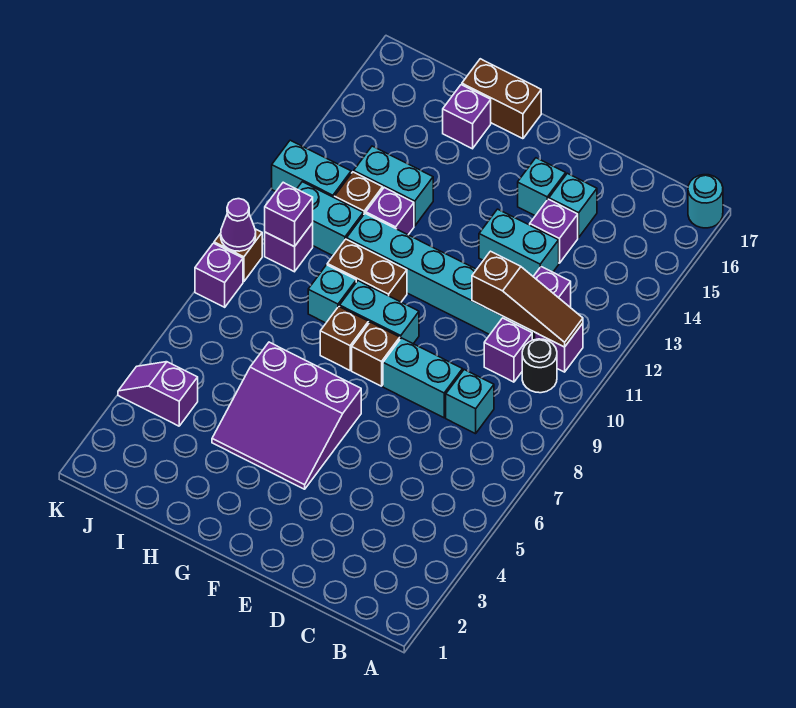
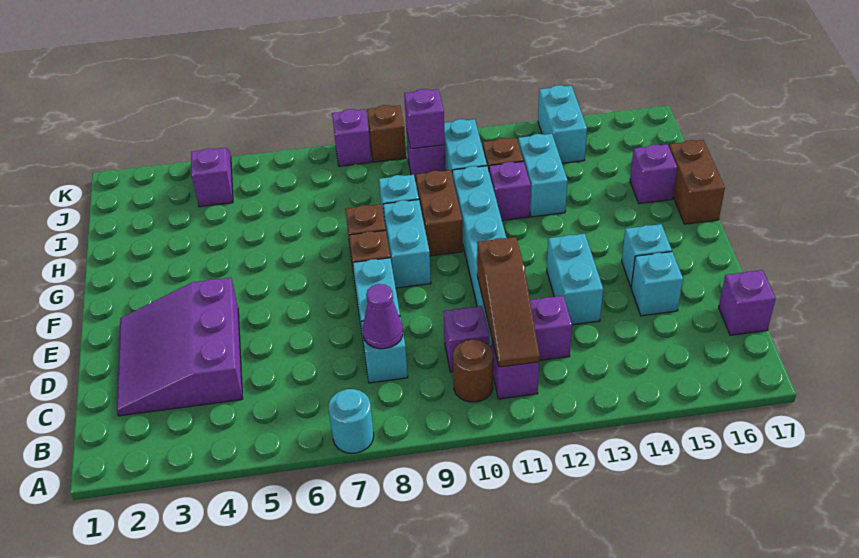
cyan 1x1 round brick [688,175,723,228] -> cyan 1x1 round brick moved to [328,389,374,453]
black 1x1 round brick [522,339,557,393] -> brown 1x1 round brick [453,339,493,402]
purple 1x1 brick [530,199,578,263] -> purple 1x1 brick moved to [719,270,776,335]
purple 3x3 slope [212,342,361,489] -> purple 3x3 slope moved to [117,278,243,416]
cyan 1x2 brick [272,140,351,197] -> cyan 1x2 brick moved to [538,85,587,163]
purple 1x1 cone [221,199,256,251] -> purple 1x1 cone moved to [363,284,403,349]

